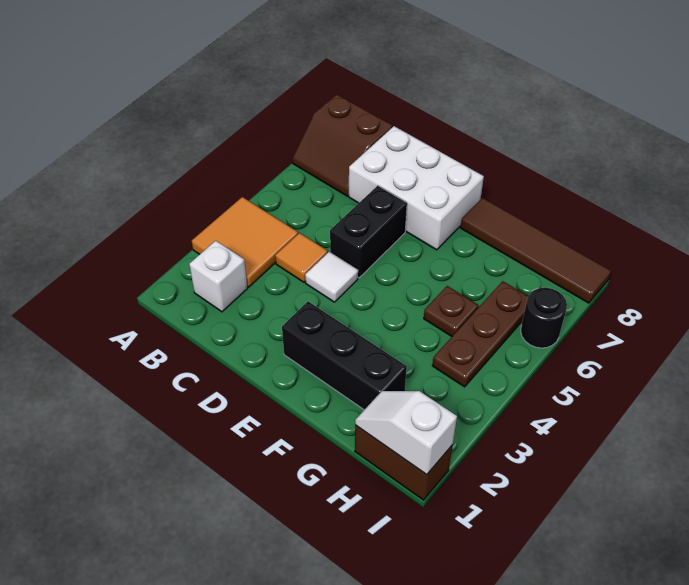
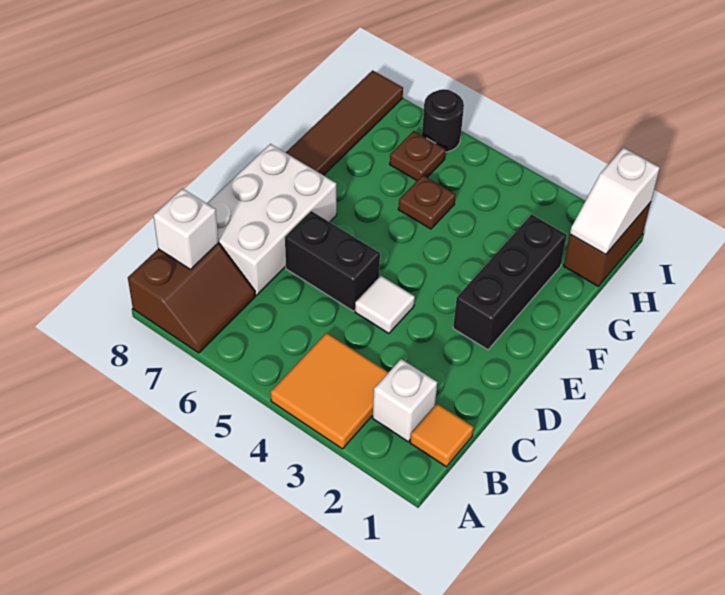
none -> white 1x1 brick [153,188,219,269]
orange 1x1 tile [275,233,328,282] -> orange 1x1 tile moved to [410,404,474,467]
brown 1x3 plate [432,281,528,387] -> brown 1x1 plate [390,131,446,180]

